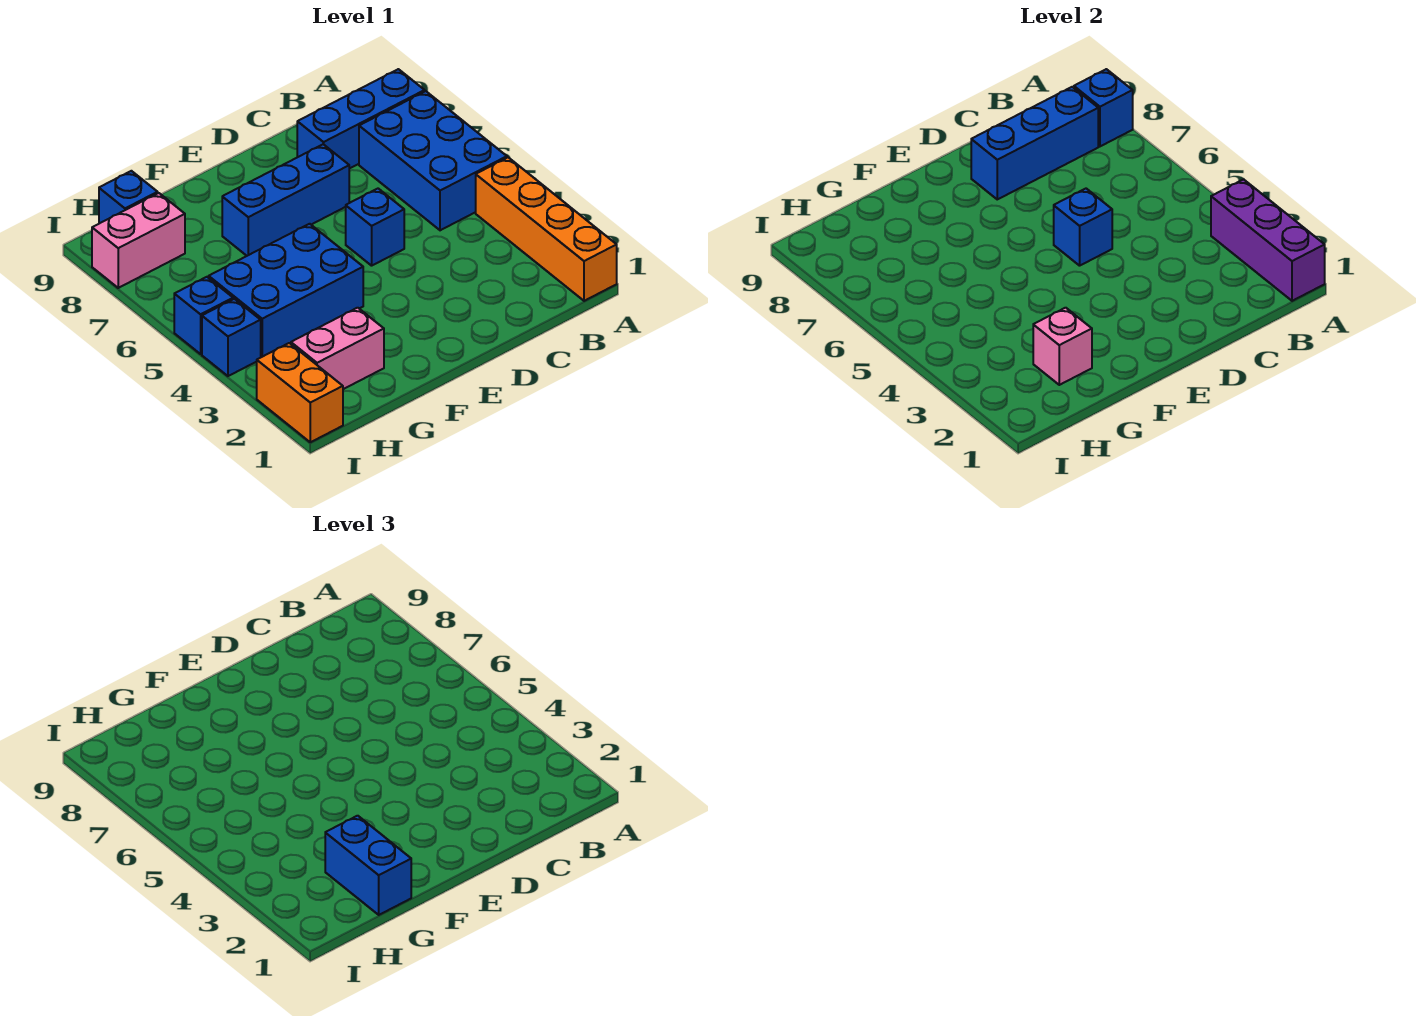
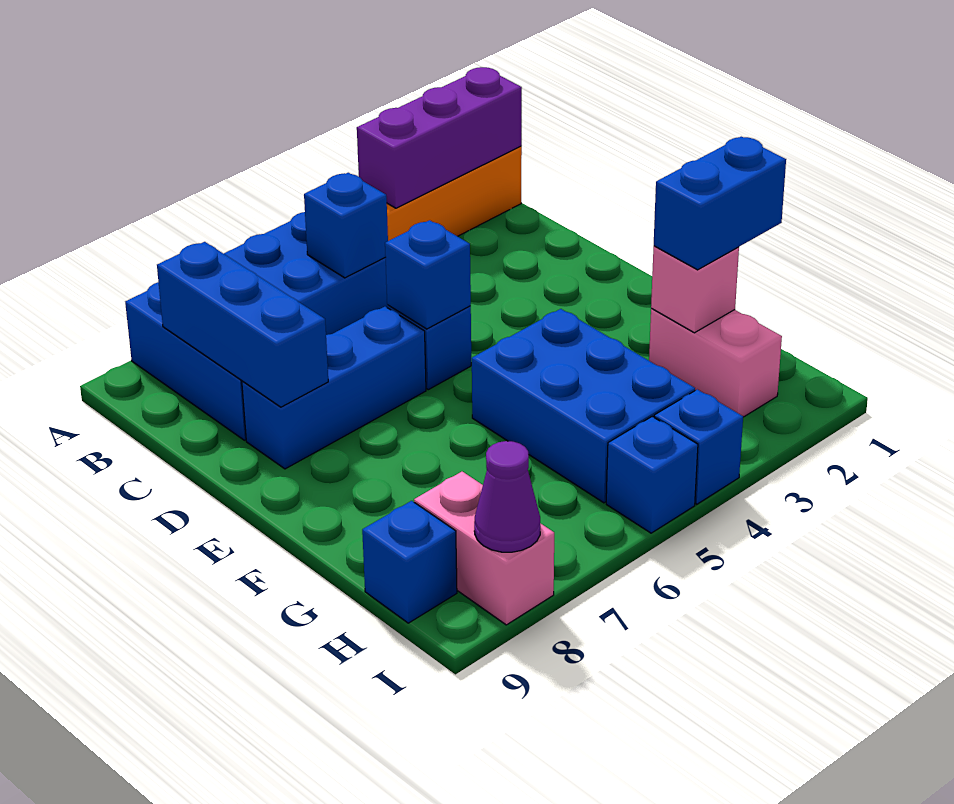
blue 1x1 brick [1074,69,1133,146] -> blue 1x1 brick moved to [304,173,388,278]
blue 1x3 brick [222,144,349,256] -> blue 1x3 brick turned to [242,307,426,469]
orange 1x2 brick [257,343,343,442] -> none
none -> purple 1x1 cone [474,441,540,552]

